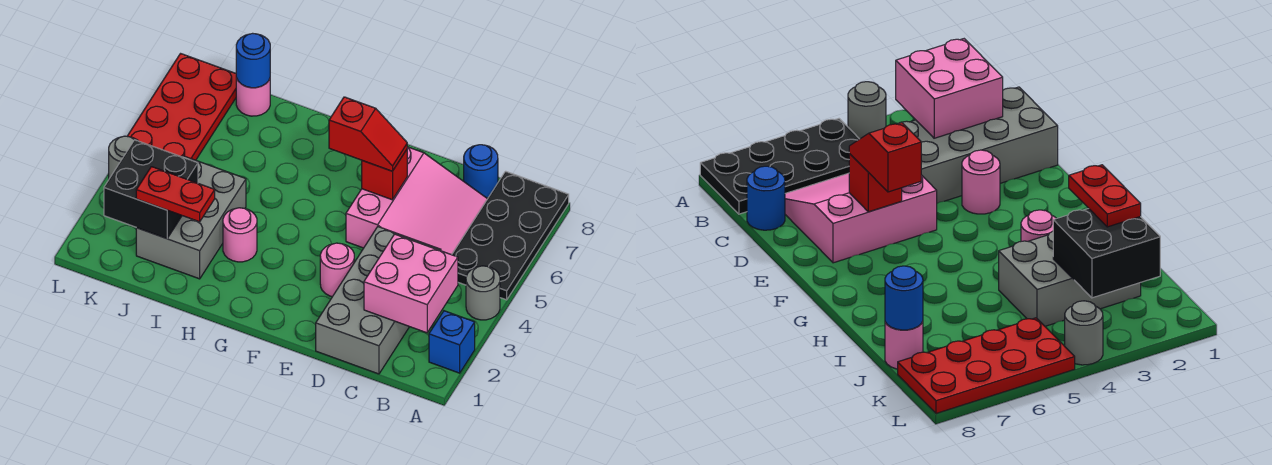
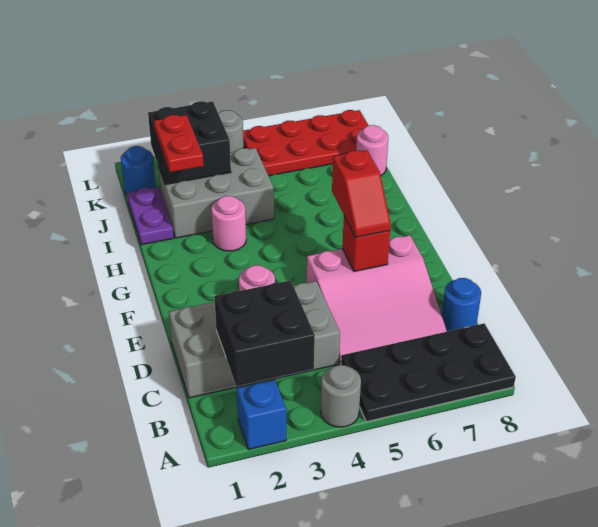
pink 2x2 brick [364,234,458,333] -> black 2x2 brick [214,280,315,386]
none -> purple 1x2 plate [127,187,174,245]
blue 1x1 round brick [236,33,270,88] -> blue 1x1 round brick moved to [121,146,156,195]

